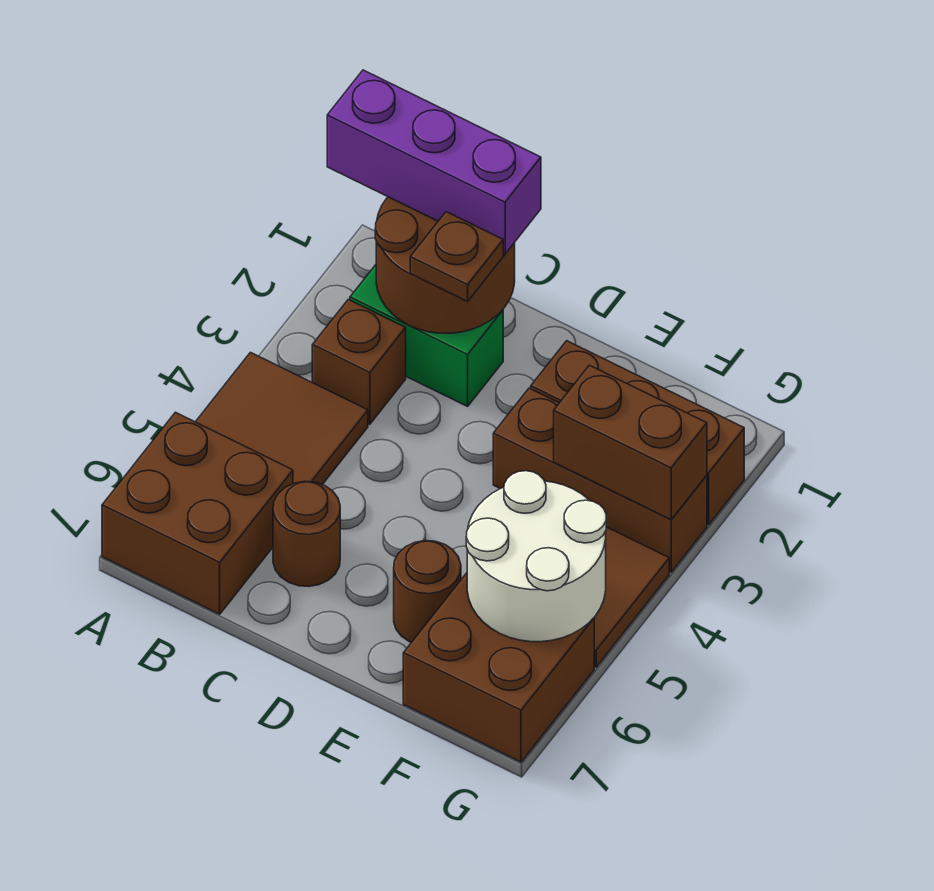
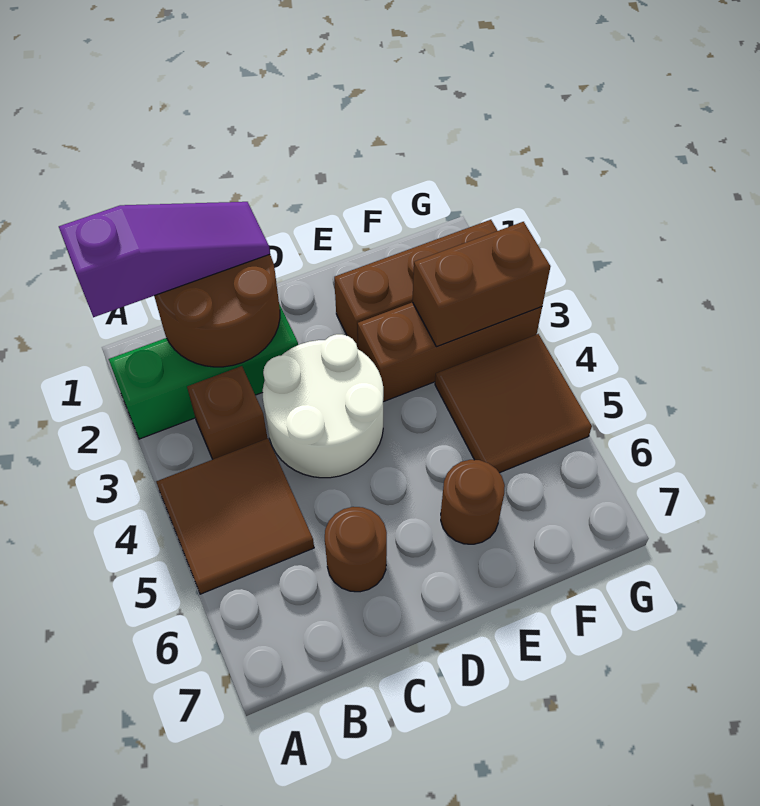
purple 1x3 brick [327,70,541,254] -> purple 1x3 slope [59,202,270,317]
brown 2x2 brick [102,412,293,614] -> none
green 1x2 brick [350,265,503,406] -> green 1x3 brick [109,304,298,439]
brown 1x1 plate [410,212,503,302] -> none
white 2x2 round brick [466,471,606,642] -> white 2x2 round brick moved to [263,334,383,478]
brown 2x2 brick [403,573,594,762] -> none

